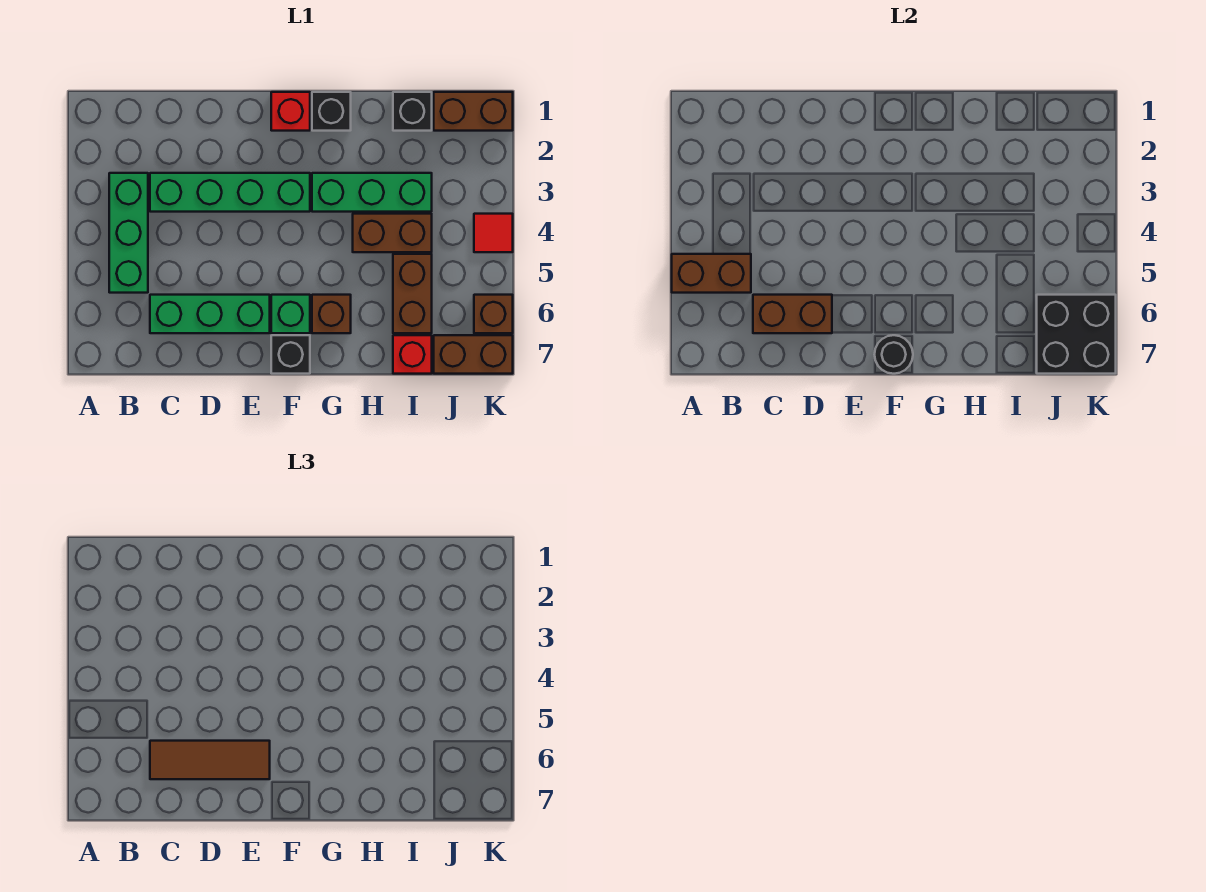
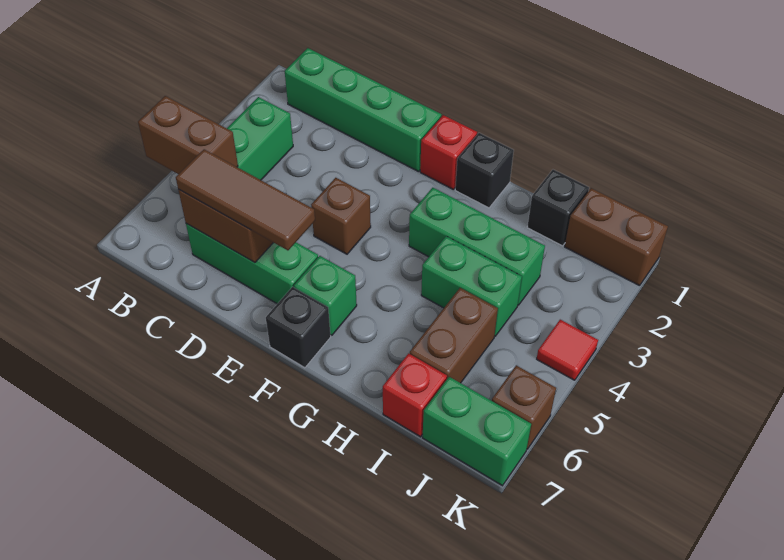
green 1x4 brick [150,173,310,212] -> green 1x4 brick moved to [285,48,441,172]
black 1x1 round brick [875,335,913,374] -> none
brown 1x1 brick [312,295,351,333] -> brown 1x1 brick moved to [311,178,371,254]
brown 1x2 brick [353,214,432,252] -> green 1x2 brick [421,236,522,336]
black 2x2 brick [1037,295,1116,374] -> none
brown 1x2 brick [434,335,513,374] -> green 1x2 brick [423,377,531,486]

